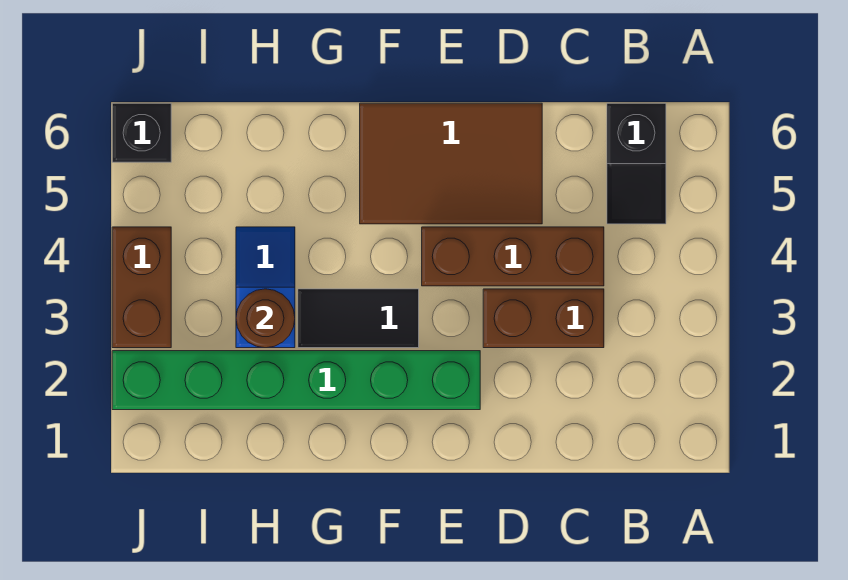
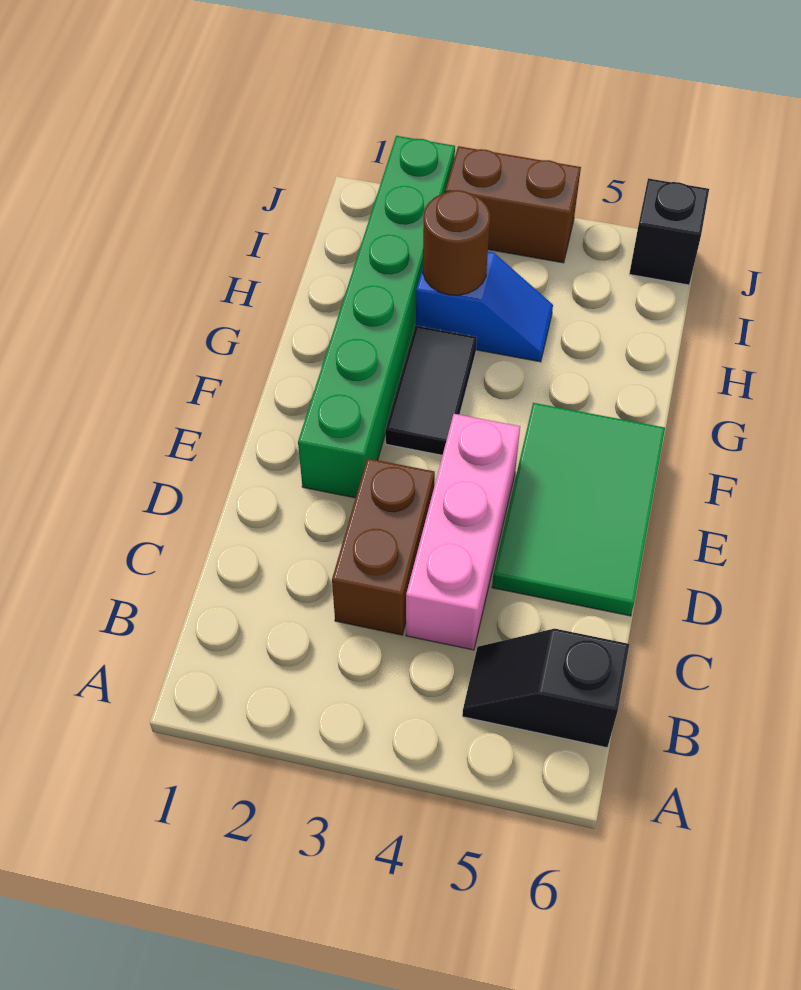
brown 1x3 brick [422,227,604,286] -> pink 1x3 brick [406,414,520,650]
brown 2x3 tile [360,103,542,224] -> green 2x3 tile [492,403,665,616]

